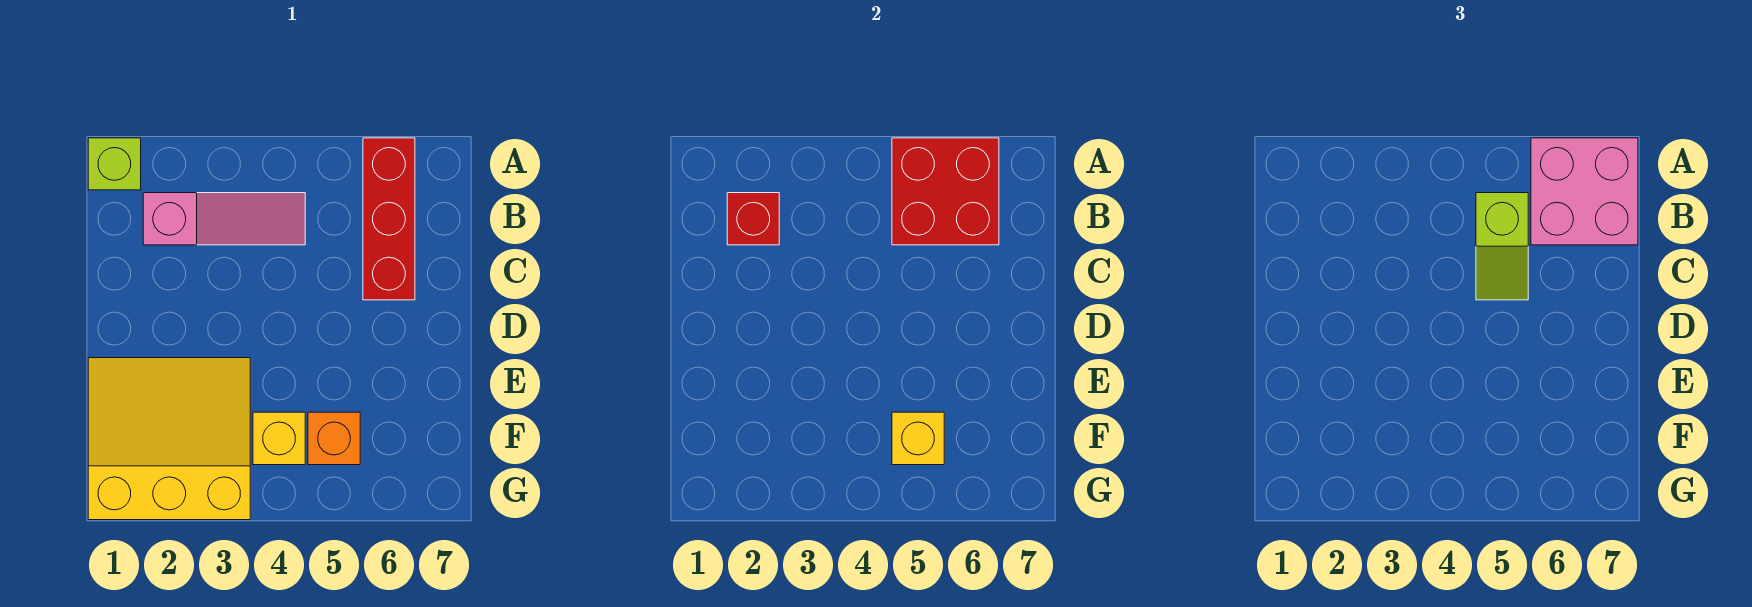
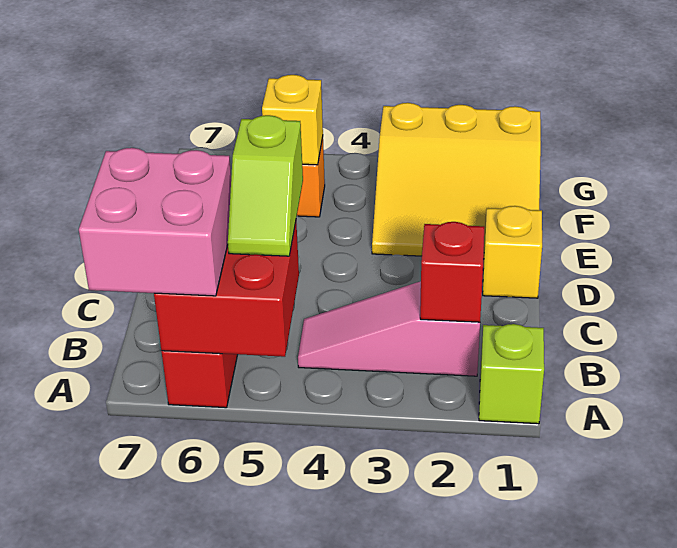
lime 1x2 slope [1476,193,1528,300] -> lime 1x2 slope turned to [228,115,303,256]
yellow 1x1 brick [253,412,305,465] -> yellow 1x1 brick moved to [483,206,542,298]

